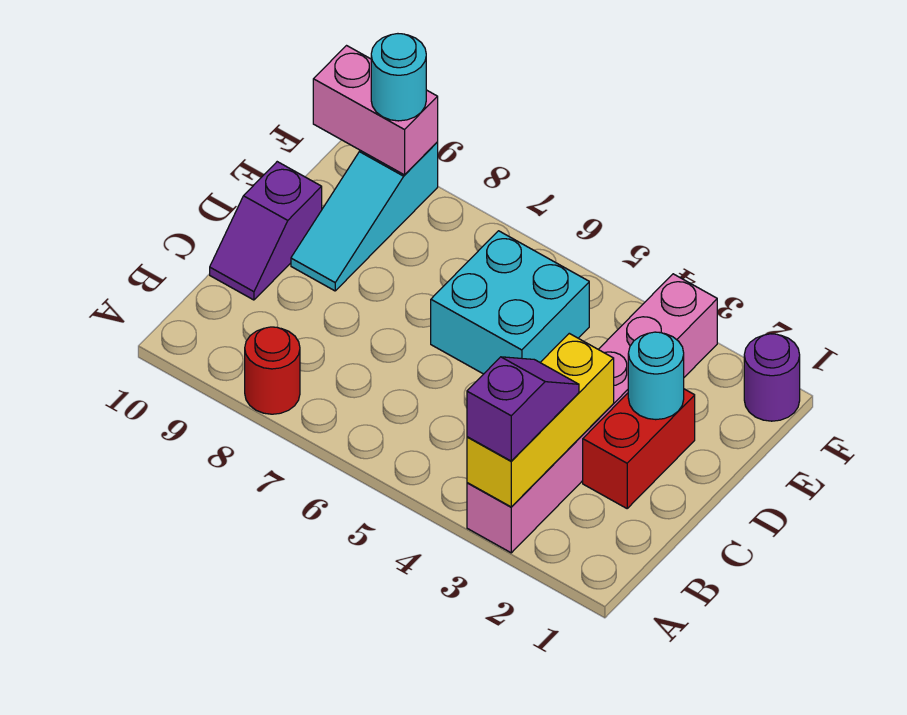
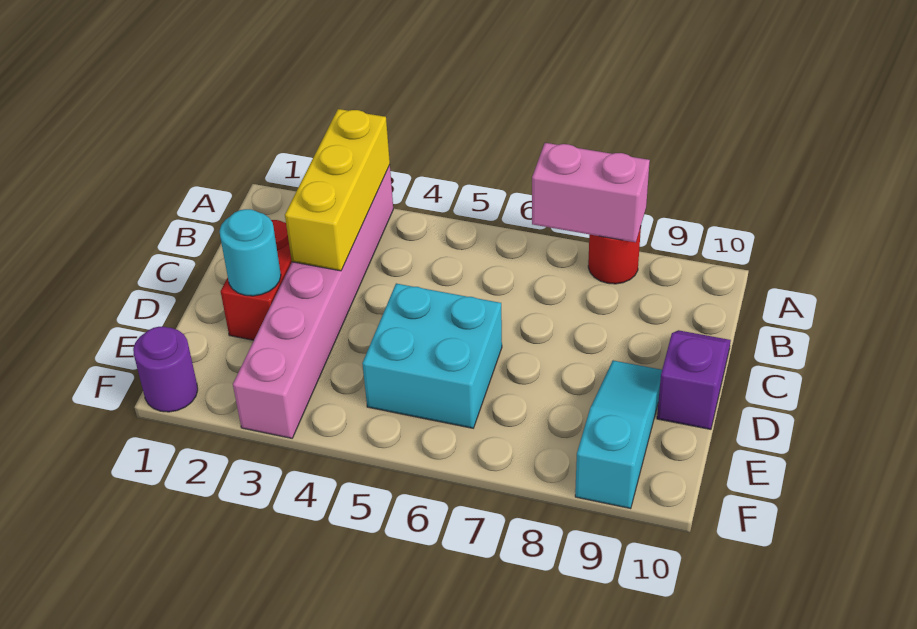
purple 1x2 slope [467,357,579,461] -> none
pink 1x2 brick [313,46,438,175] -> pink 1x2 brick moved to [532,143,650,242]
cyan 1x1 round brick [371,34,426,121] -> none

